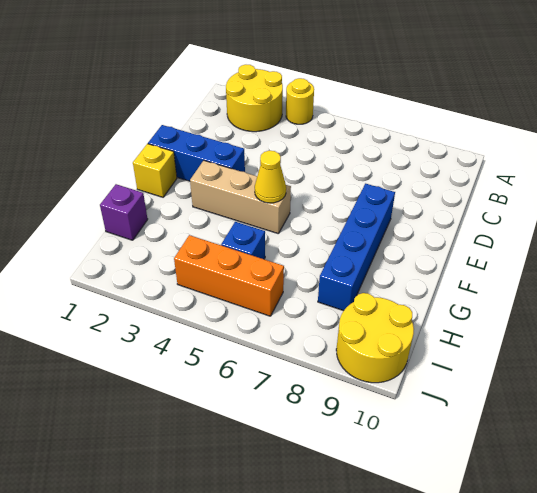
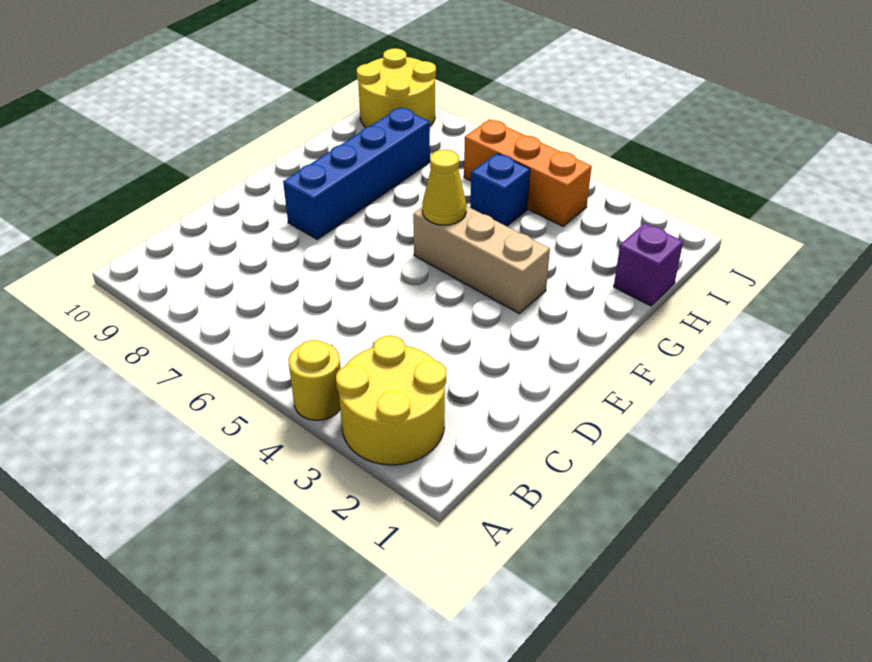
blue 1x3 brick [148,125,245,181] -> none
yellow 1x1 brick [133,144,177,197] -> none

